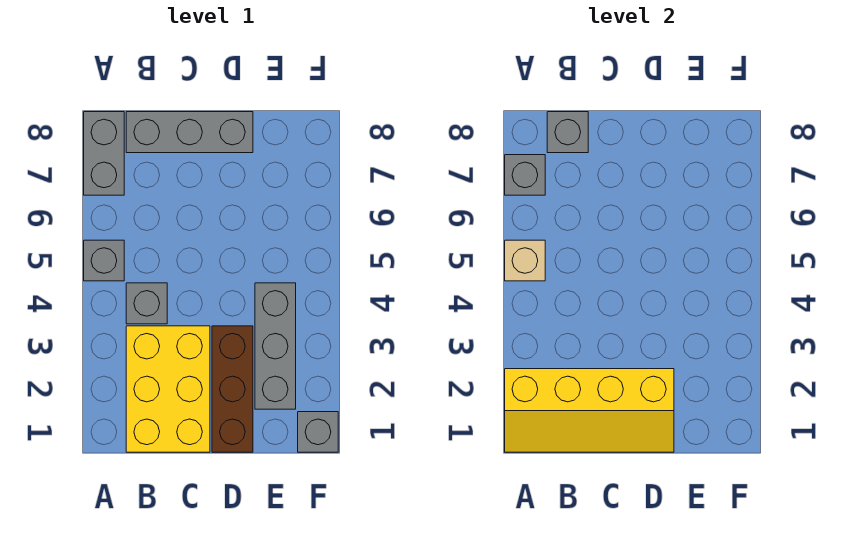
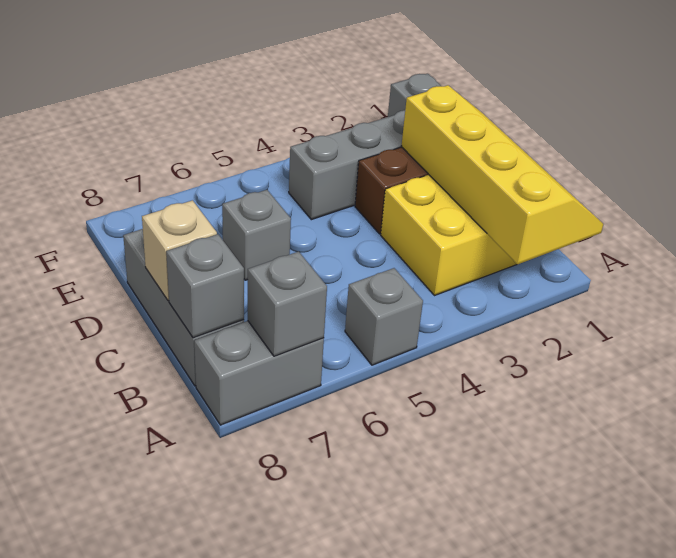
tan 1x1 brick [505,240,545,281] -> tan 1x1 brick moved to [142,200,217,301]
grey 1x1 brick [126,283,167,324] -> grey 1x1 brick moved to [222,190,291,280]

